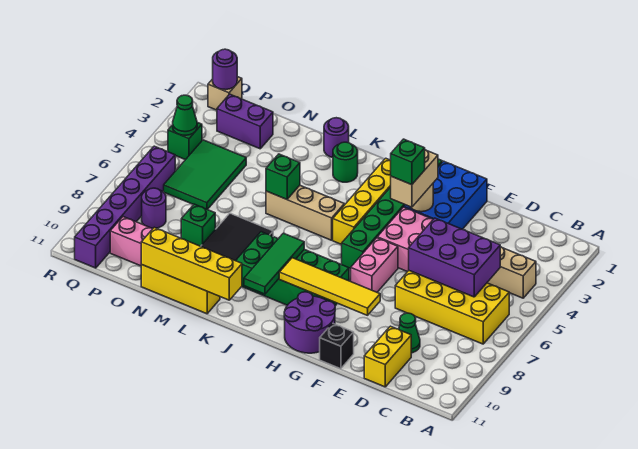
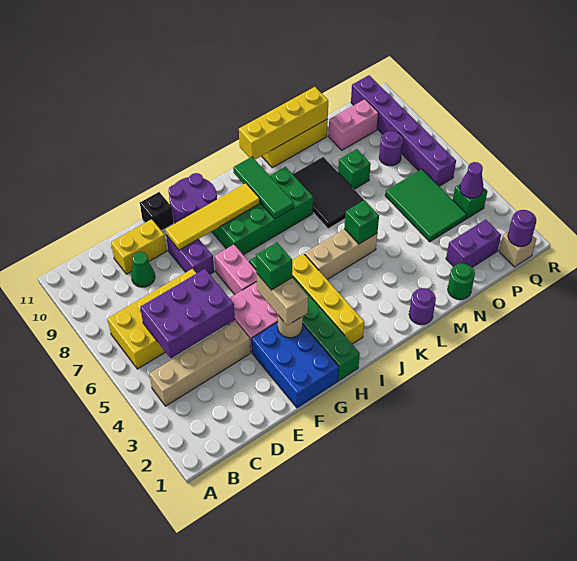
yellow 1x2 brick [364,326,411,387] -> yellow 1x2 brick turned to [111,219,167,274]
none -> purple 1x2 brick [166,235,214,274]
green 1x1 round brick [333,142,358,182] -> green 1x1 round brick moved to [448,264,475,300]
green 1x1 cone [173,95,197,135] -> purple 1x1 cone [460,162,483,198]

